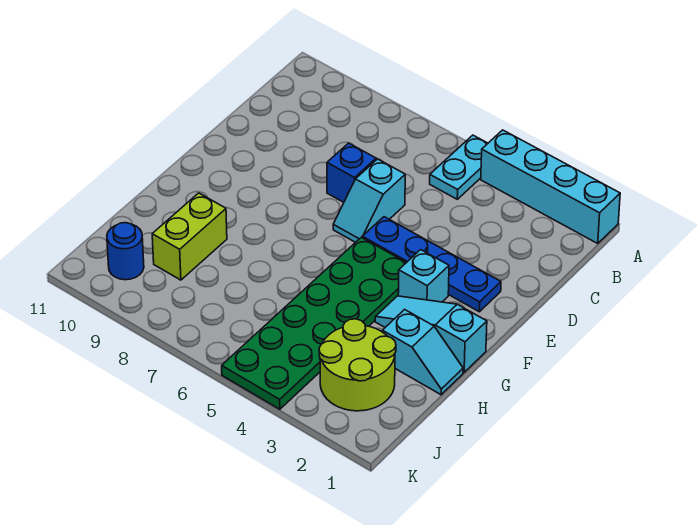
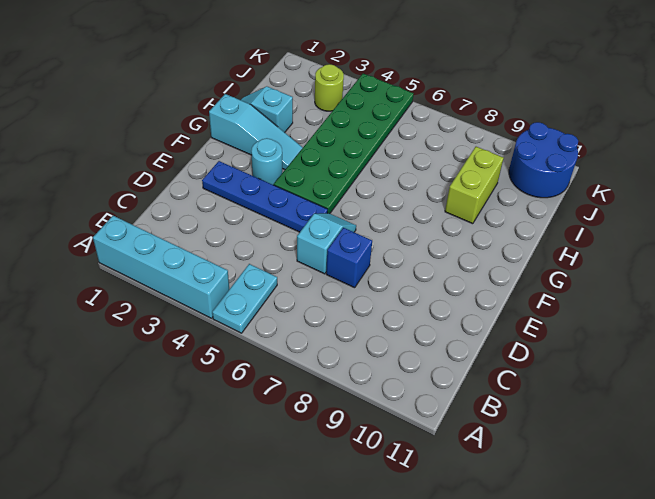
cyan 1x1 brick [398,250,449,302] -> cyan 1x1 round brick [251,138,282,185]
lime 2x2 round brick [319,319,396,411] -> lime 1x1 round brick [315,64,344,111]
blue 1x1 round brick [107,223,144,280] -> blue 2x2 round brick [509,122,578,198]

